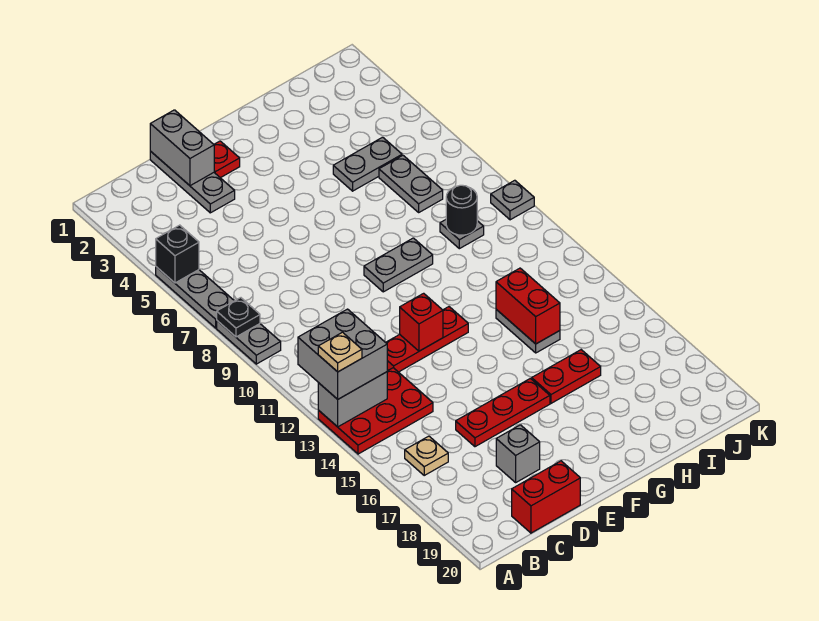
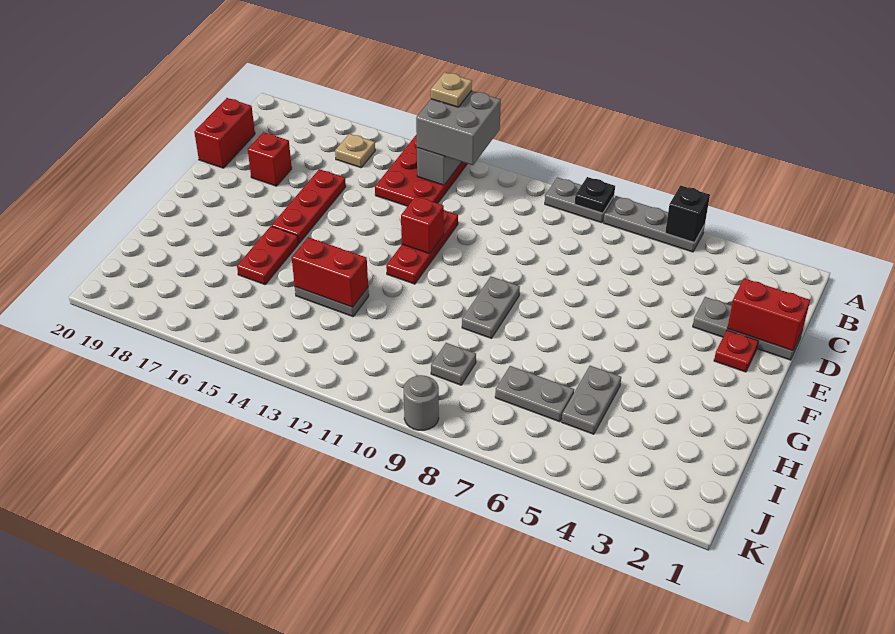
grey 1x2 brick [150,110,214,186] -> red 1x2 brick [727,278,810,351]
grey 1x1 brick [496,425,540,482] -> red 1x1 brick [248,132,292,186]
black 1x1 round brick [446,185,477,235] -> none
grey 1x1 plate [491,180,534,220] -> grey 1x1 round brick [404,375,439,430]

